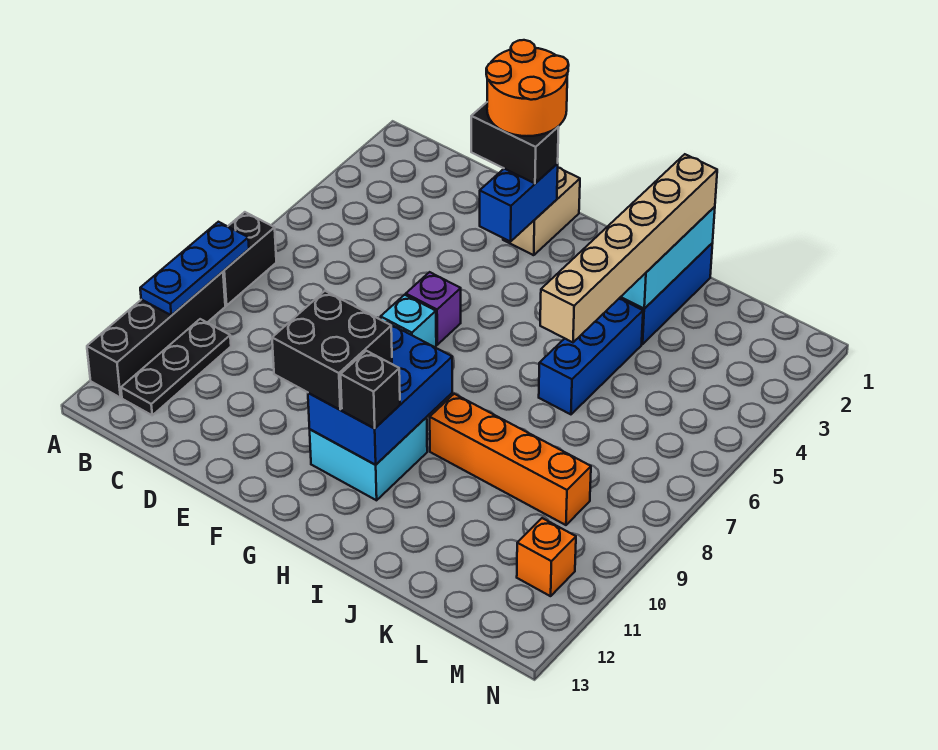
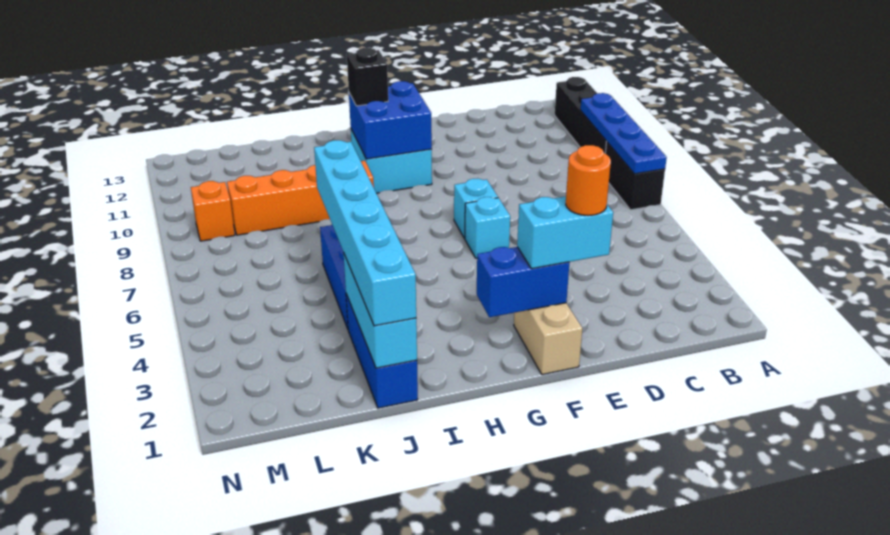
blue 1x3 plate [140,222,249,315] -> blue 1x4 plate [581,93,667,174]
black 1x3 plate [121,319,231,415] -> none
orange 2x2 round brick [486,40,569,136] -> orange 1x1 round brick [566,145,611,216]
black 1x2 brick [471,102,559,183] -> cyan 1x2 brick [517,196,613,269]
blue 1x2 brick [480,164,558,242] -> blue 1x2 brick turned to [477,247,569,317]
purple 1x1 brick [406,272,461,345] -> cyan 1x1 brick [465,197,510,258]
black 2x2 brick [272,291,392,410] -> none
blue 2x3 brick [308,322,452,465] -> blue 2x2 brick [349,81,432,159]
tan 1x6 brick [540,154,717,342] -> cyan 1x6 brick [314,140,416,326]
orange 1x1 brick [517,518,576,596] -> orange 1x1 brick moved to [191,181,235,241]

